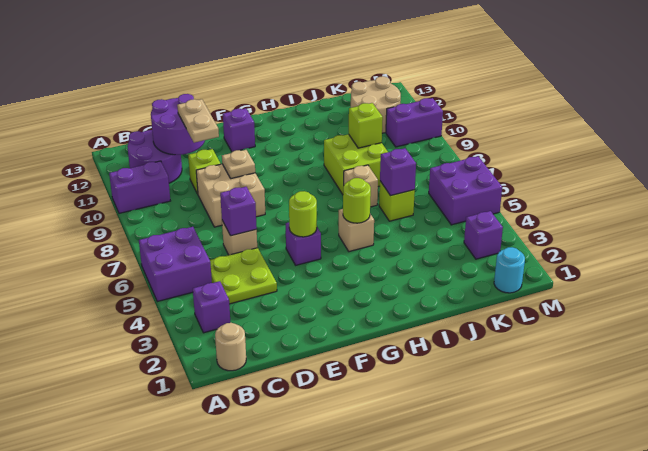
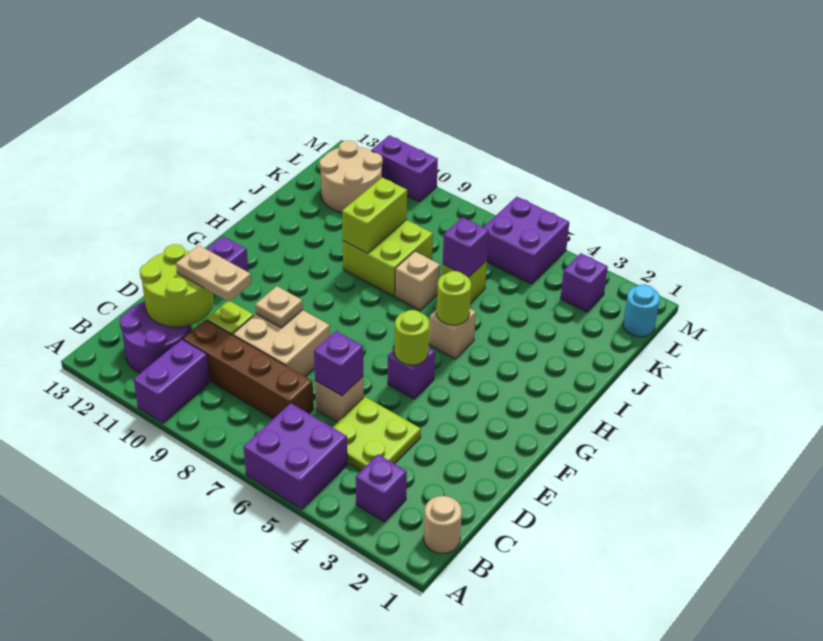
none -> brown 1x4 brick [183,320,314,419]
purple 2x2 round brick [151,94,205,155] -> lime 2x2 round brick [140,244,213,327]
lime 1x1 brick [349,103,383,148] -> lime 1x2 brick [342,178,407,253]
purple 1x2 brick [386,98,443,147] -> purple 1x2 brick turned to [371,135,438,202]

